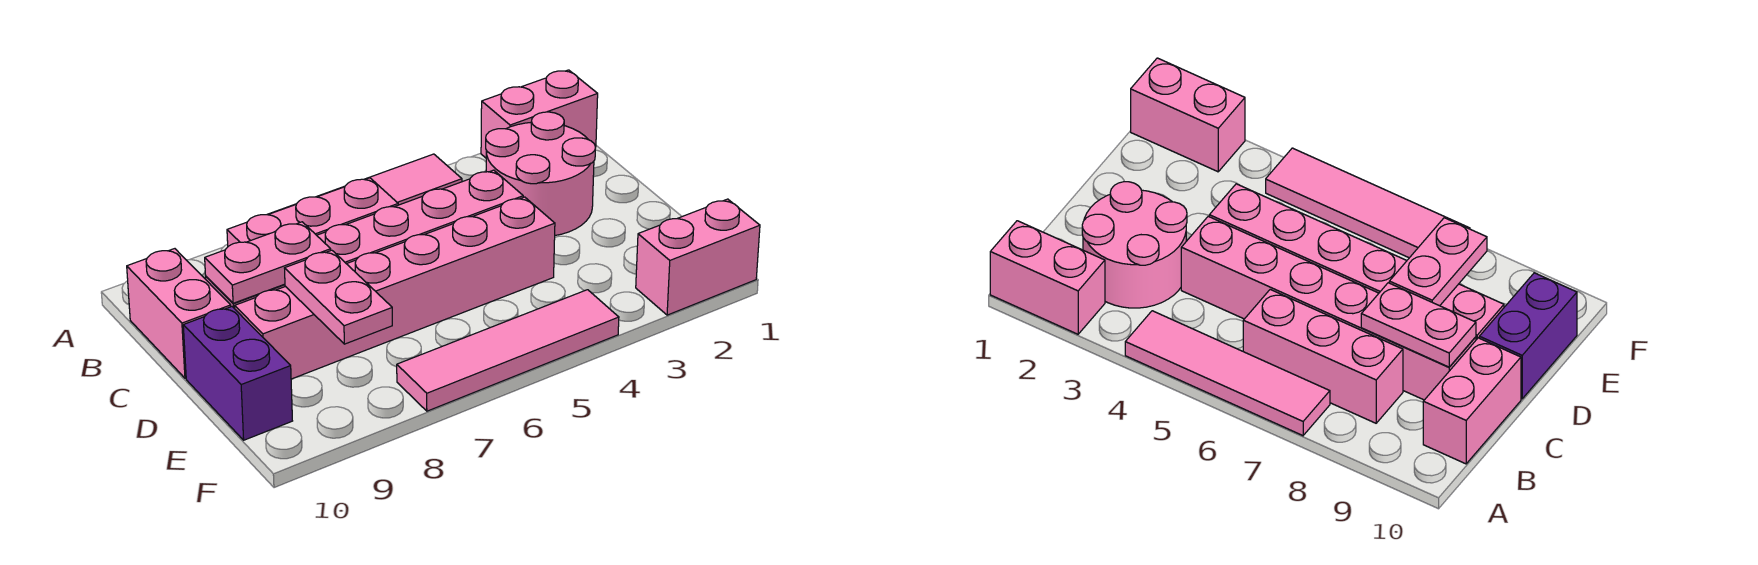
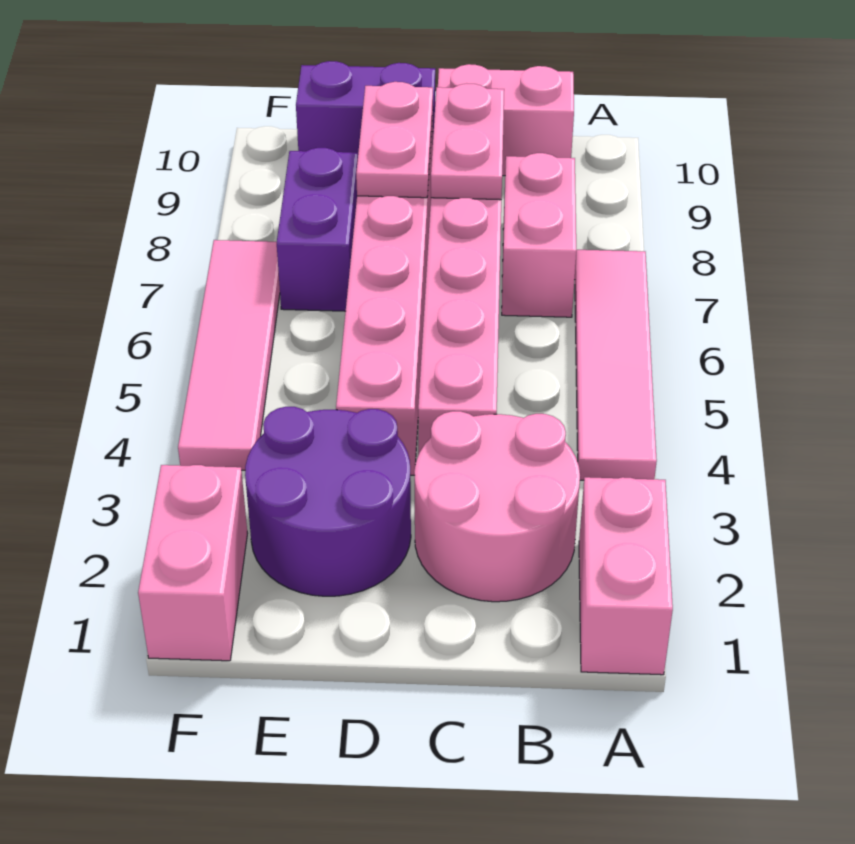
pink 1x3 brick [227,178,398,246] -> pink 1x2 brick [502,153,576,317]
none -> purple 2x2 round brick [245,407,411,596]
pink 1x2 plate [285,250,392,344] -> pink 1x2 plate turned to [356,82,433,198]
none -> purple 1x2 brick [277,148,358,311]

